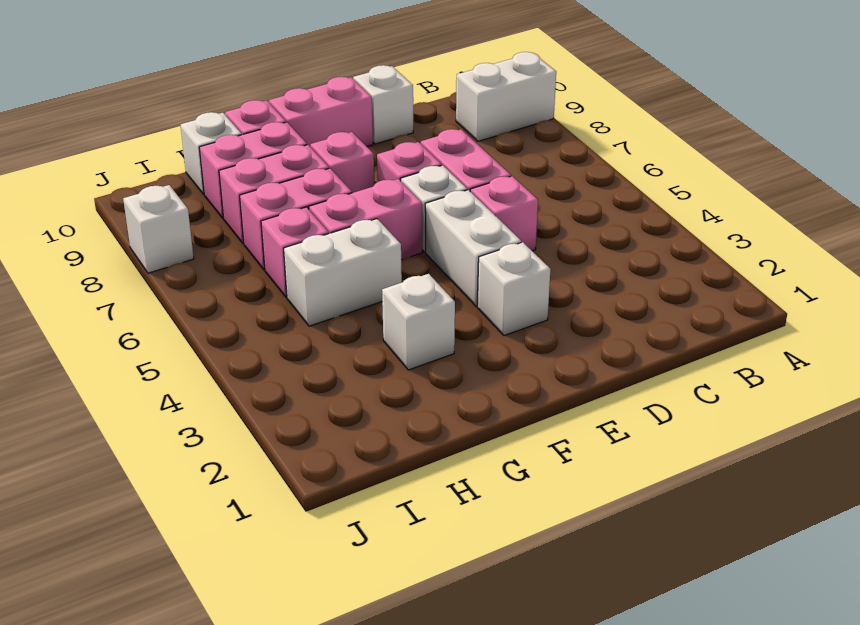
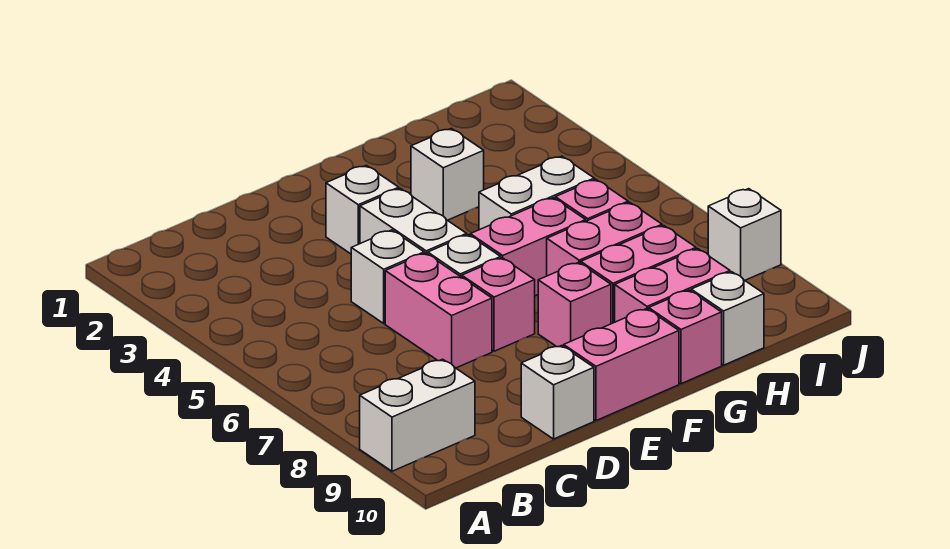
pink 1x1 brick [470,176,538,251] -> white 1x1 brick [351,230,424,323]

